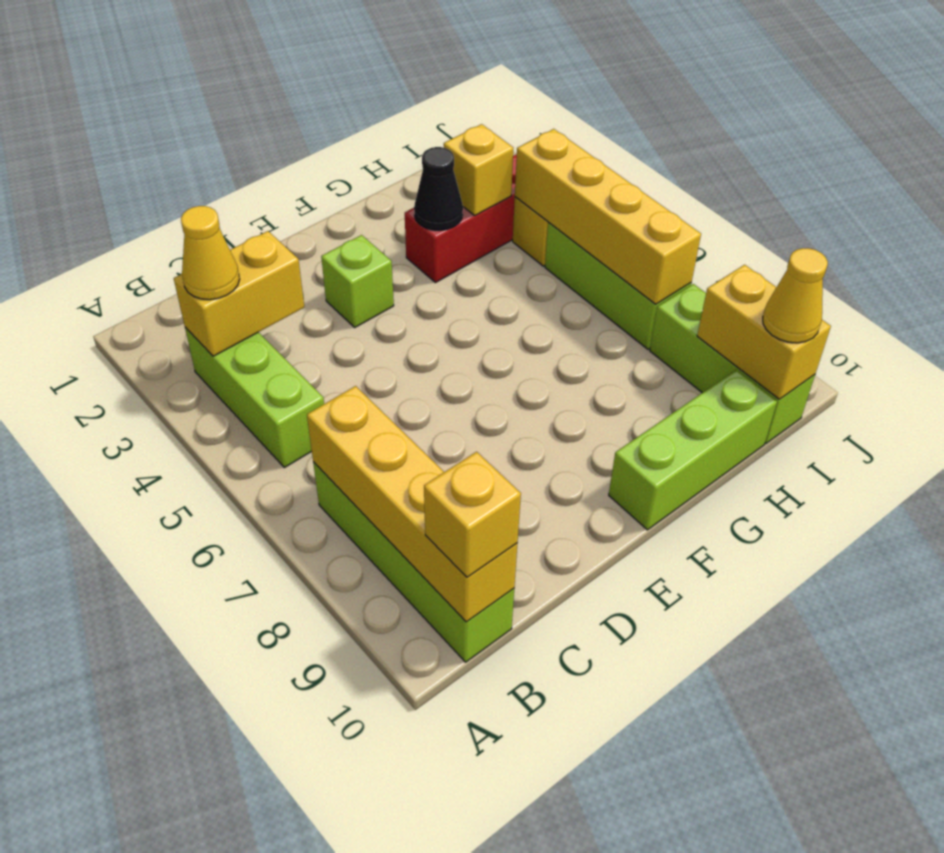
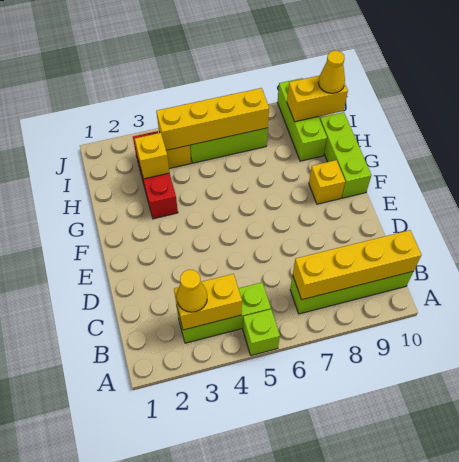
yellow 1x2 brick [174,231,304,356] -> yellow 1x2 brick turned to [174,274,242,330]
yellow 1x1 brick [424,452,521,577] -> yellow 1x1 brick moved to [309,160,345,204]
lime 1x1 brick [321,235,394,327] -> lime 1x1 brick moved to [243,309,280,355]
black 1x1 cone [414,147,463,231] -> none
lime 1x3 brick [650,284,815,443] -> lime 1x3 brick turned to [277,78,327,161]

